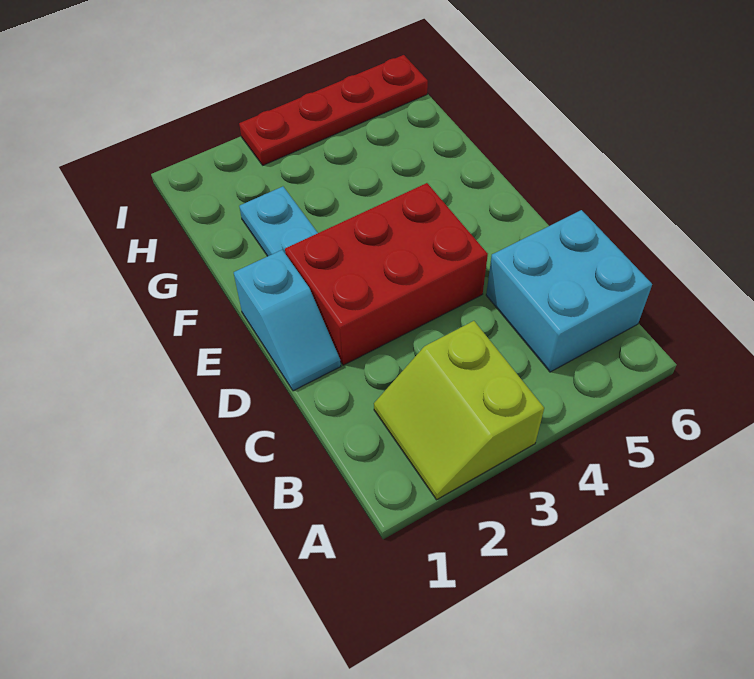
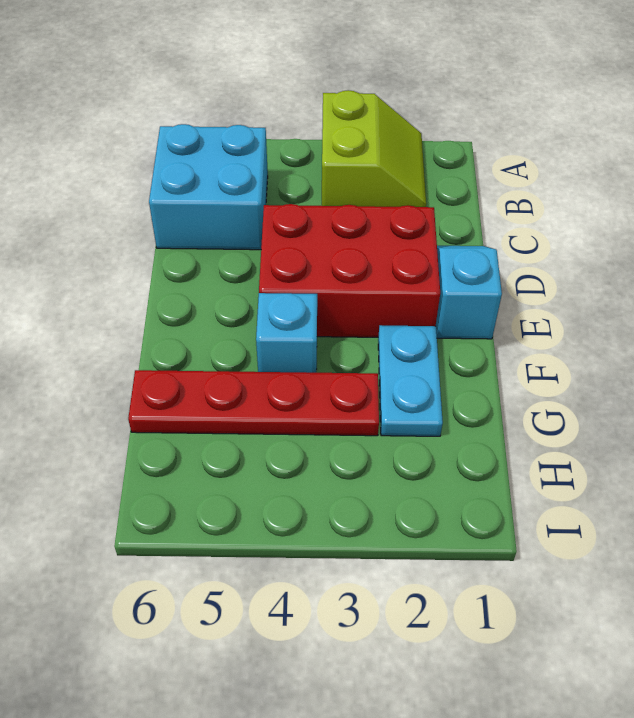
none -> cyan 1x1 brick [256,293,317,373]
red 1x4 plate [239,55,428,165] -> red 1x4 plate moved to [128,370,379,436]

